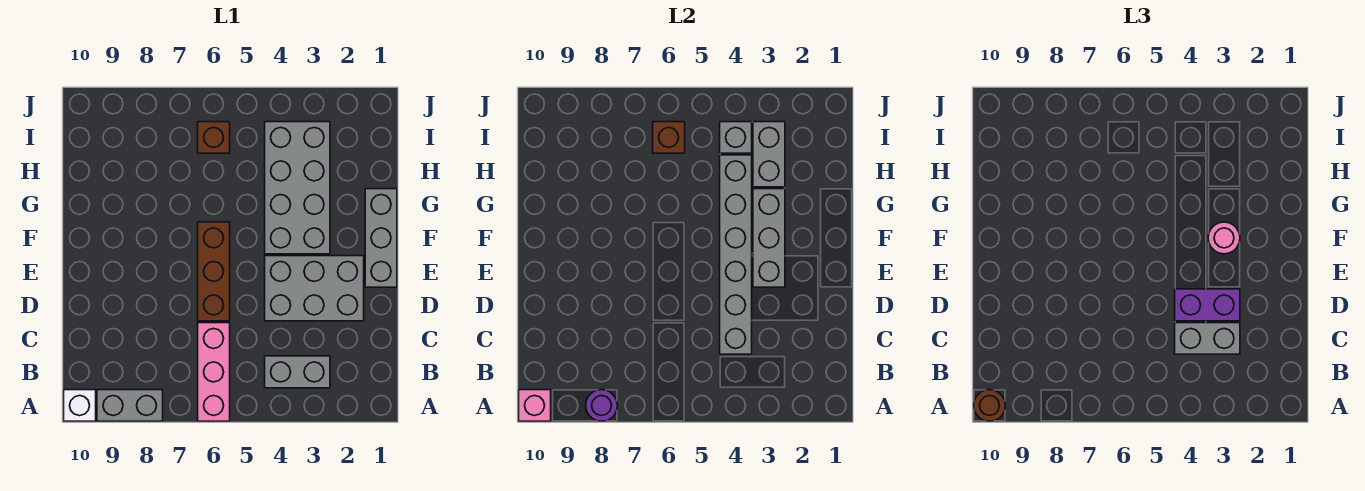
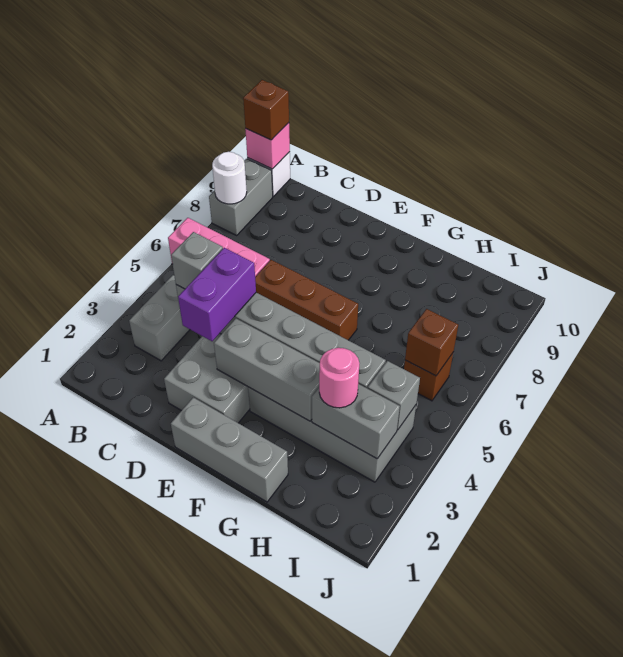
purple 1x1 round brick [586,390,617,421] -> white 1x1 round brick [212,152,247,204]
brown 1x1 round brick [974,390,1005,421] -> brown 1x1 brick [243,80,289,140]
grey 1x2 brick [1175,323,1240,354] -> grey 1x1 brick [171,232,223,289]
pink 1x1 round brick [1208,222,1240,254] -> pink 1x1 round brick moved to [319,348,359,408]

